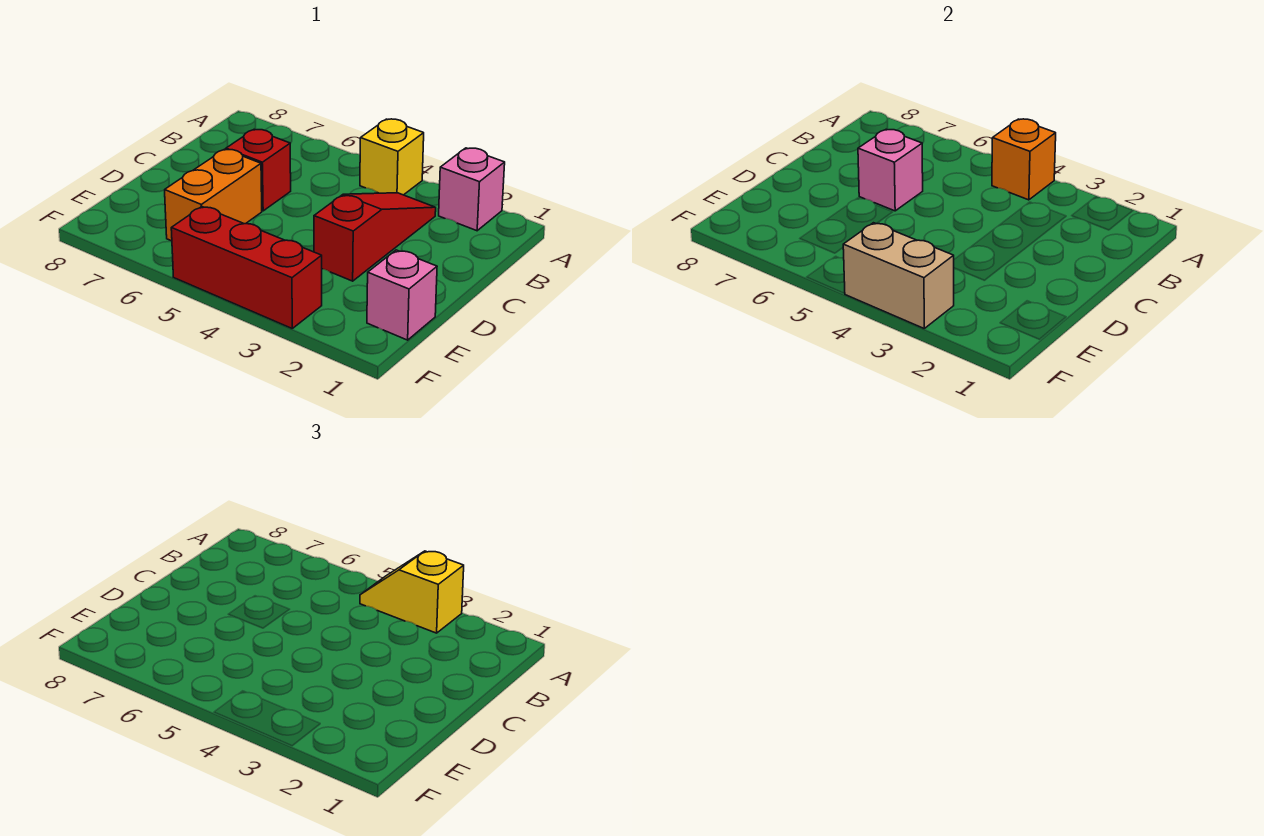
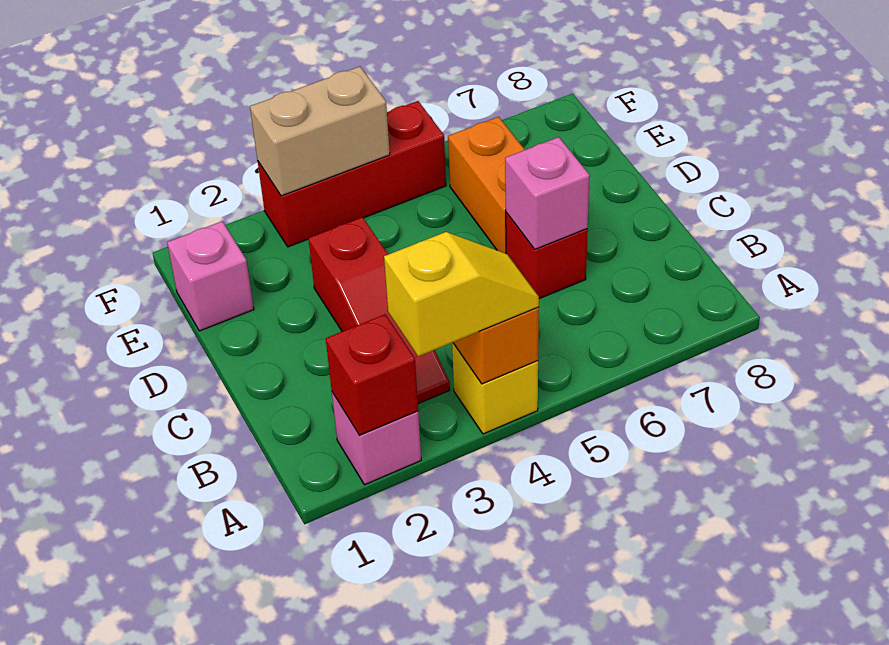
none -> red 1x1 brick [326,314,418,435]

